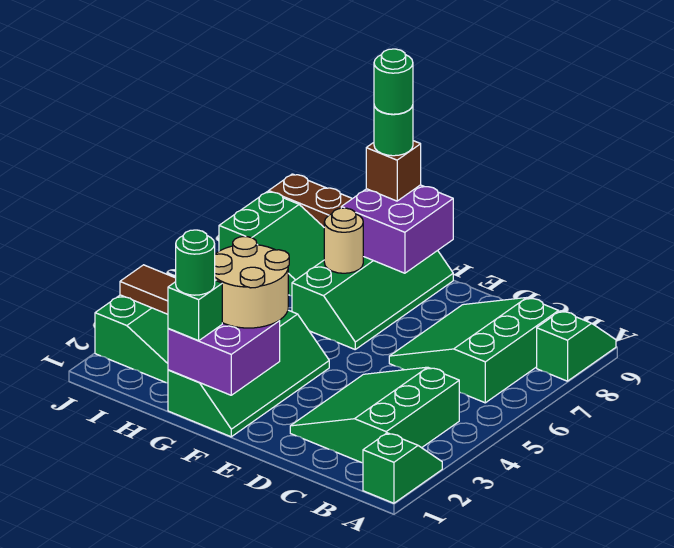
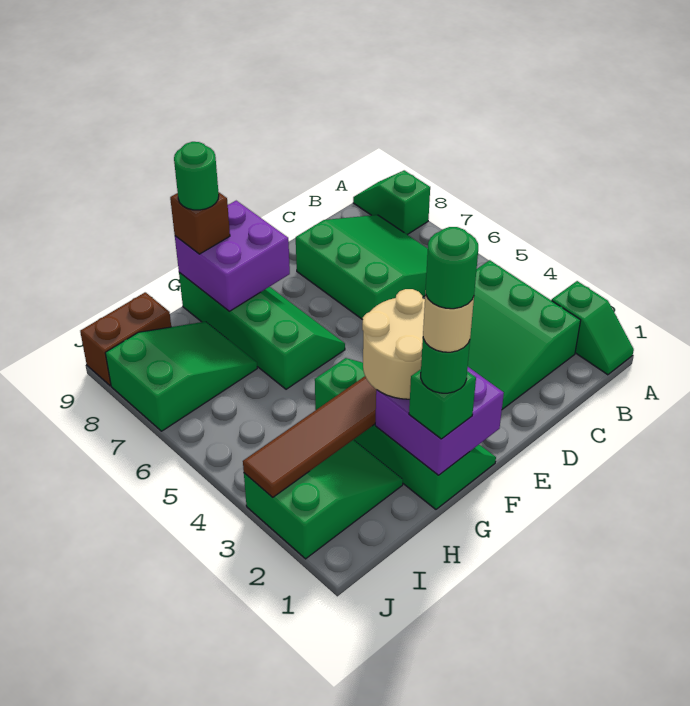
green 1x2 slope [363,433,442,503] -> green 1x2 slope turned to [552,281,634,375]
green 3x3 slope [389,298,559,403] -> green 3x3 slope turned to [296,215,428,320]
tan 1x1 round brick [324,208,363,273] -> tan 1x1 round brick moved to [423,290,474,352]
green 1x1 round brick [374,49,413,114] -> green 1x1 round brick moved to [426,227,478,309]

